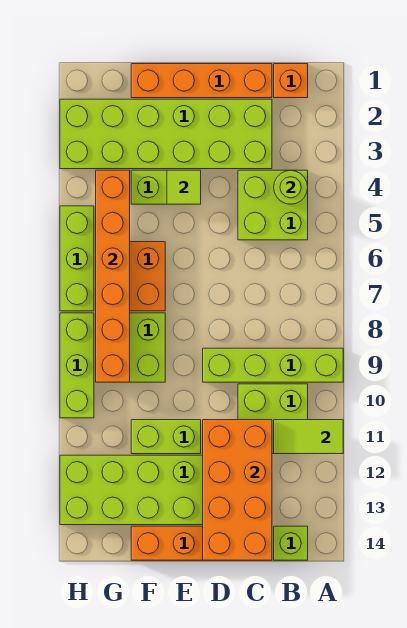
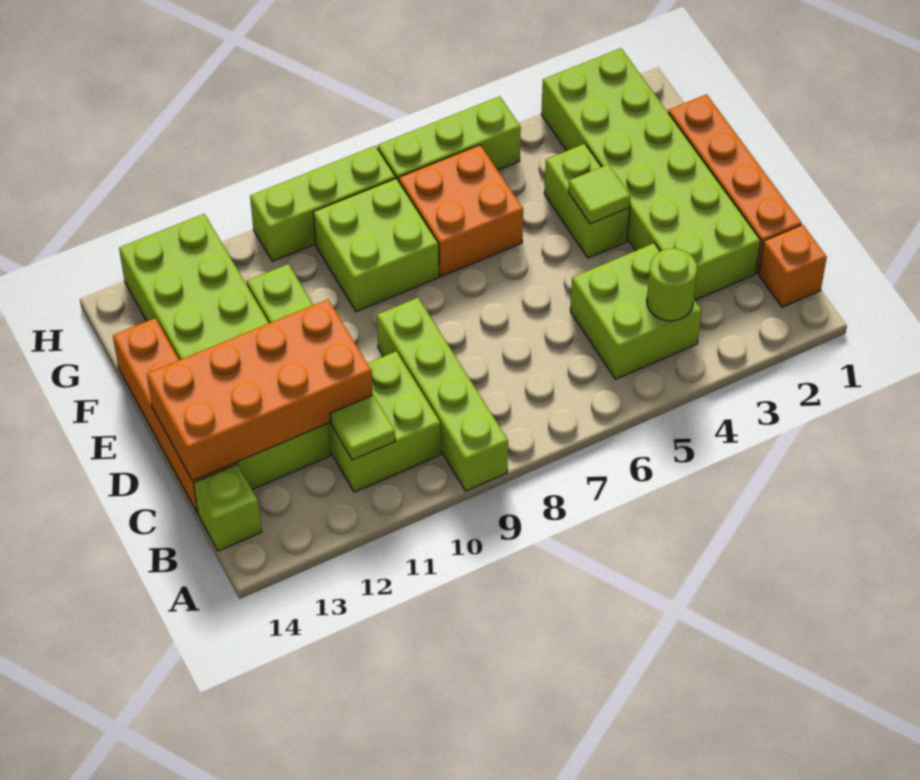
lime 1x2 tile [274,420,343,454] -> lime 1x1 tile [330,395,395,460]
orange 1x6 brick [96,170,130,382] -> none

